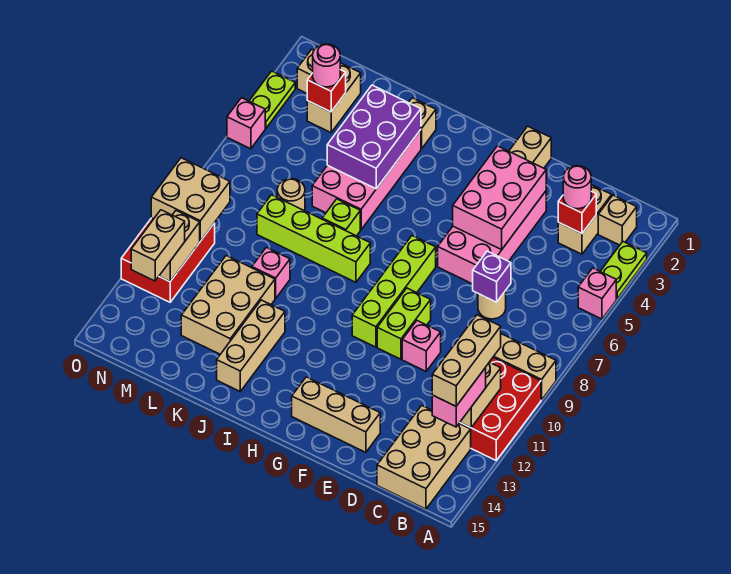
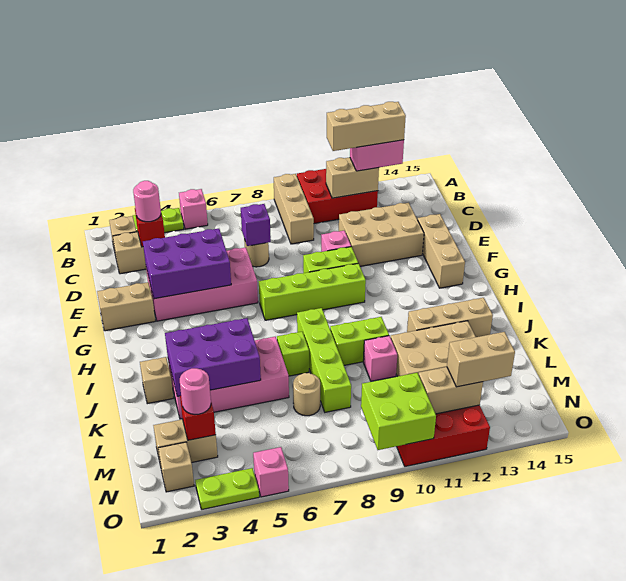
tan 2x3 brick [377,406,471,509] -> tan 2x3 brick moved to [339,203,424,266]
pink 2x3 brick [453,146,546,250] -> purple 2x3 brick [143,229,231,299]
none -> lime 1x2 brick [330,317,389,365]
tan 2x2 brick [151,158,230,241] -> lime 2x2 brick [361,373,436,450]

